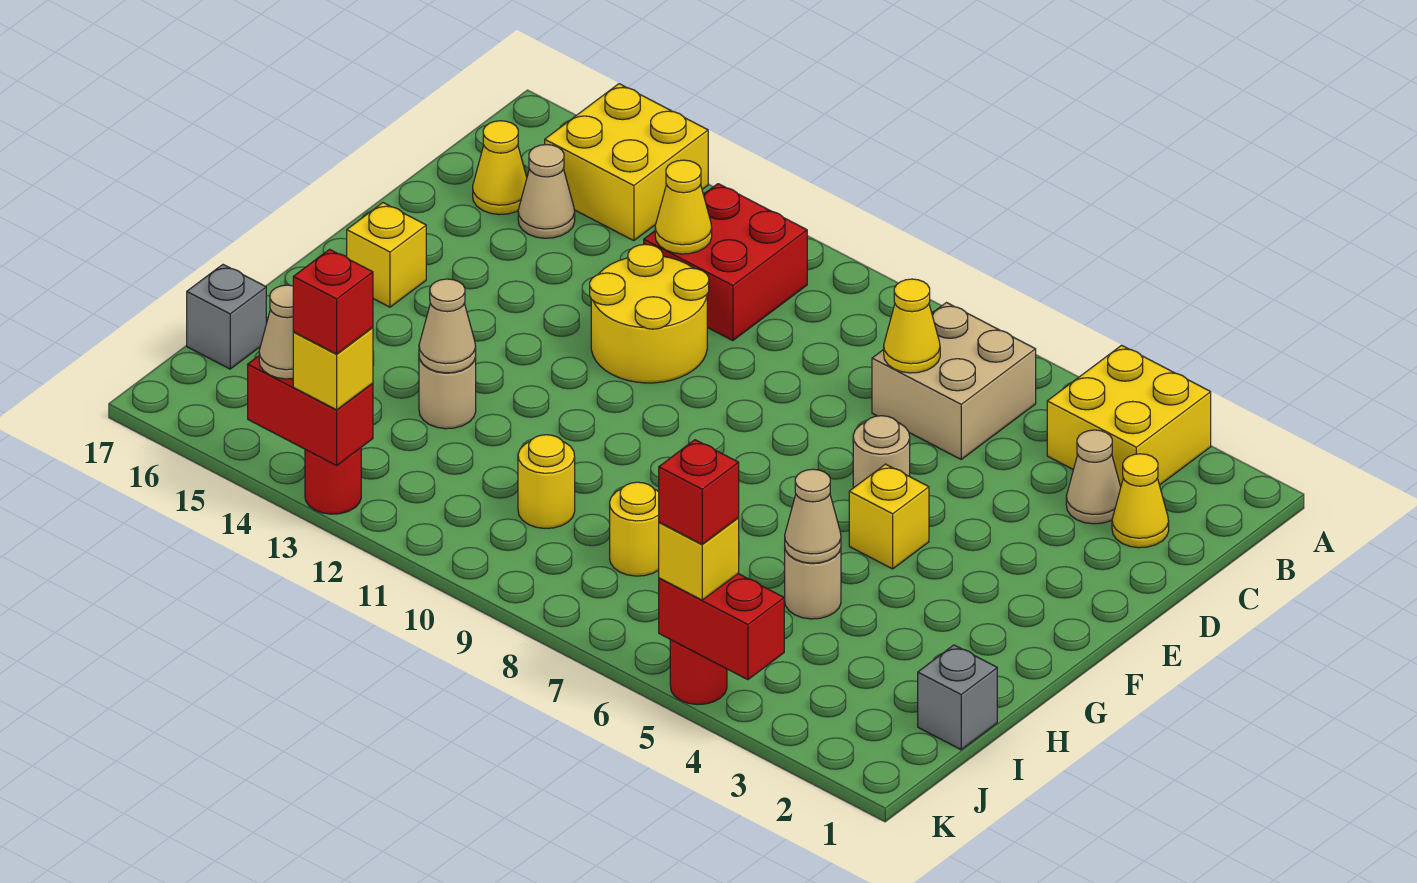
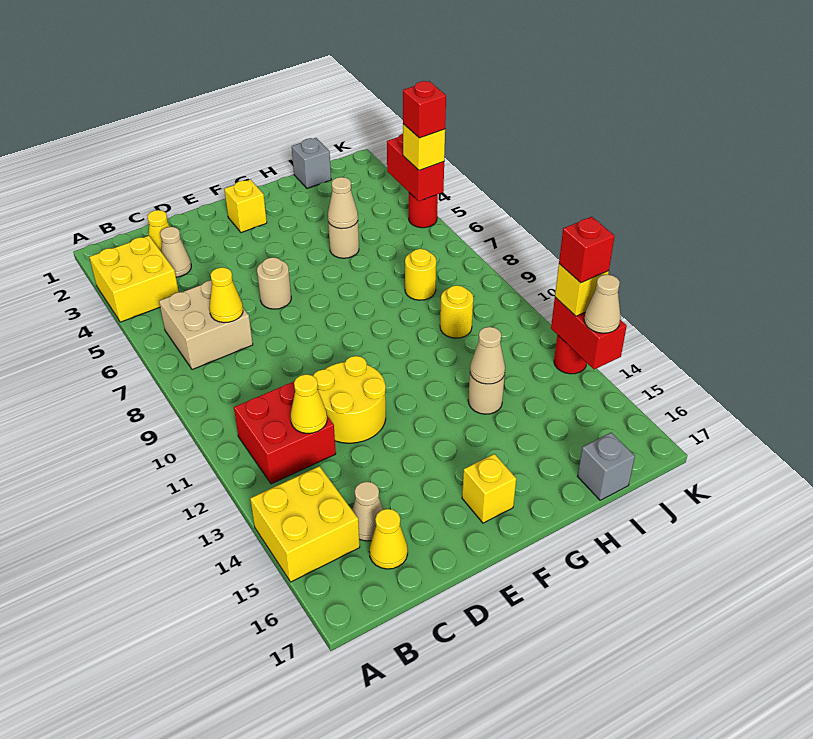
yellow 1x1 brick [849,464,929,569] -> yellow 1x1 brick moved to [224,180,267,233]

